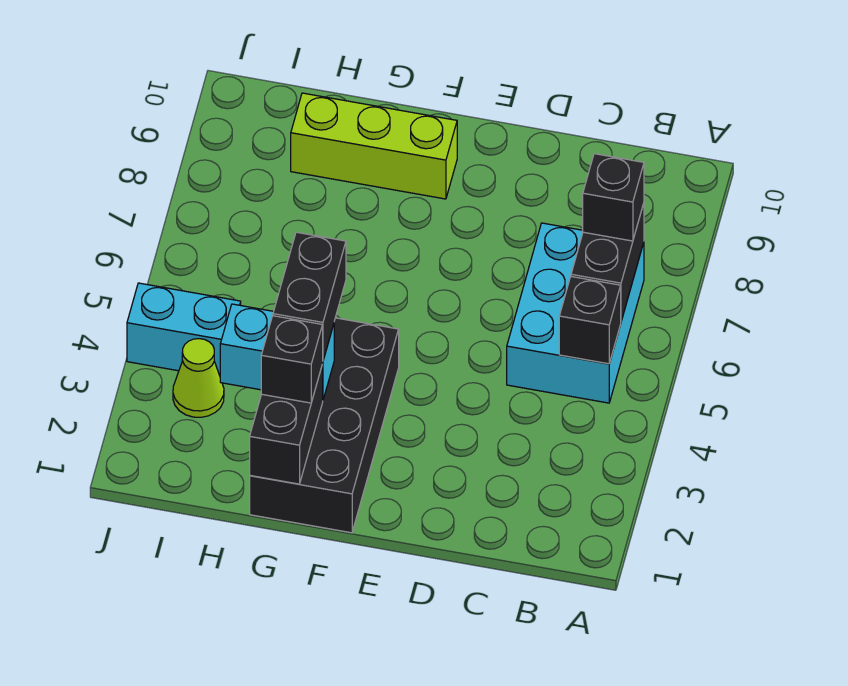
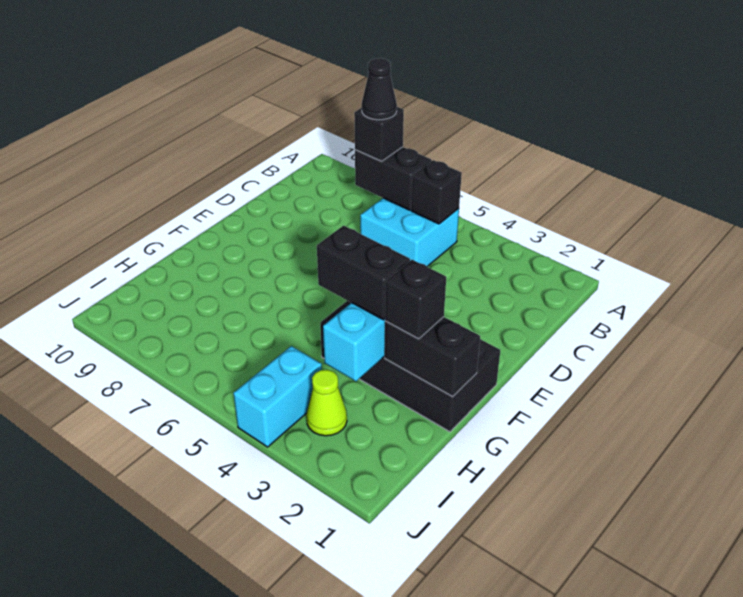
cyan 2x3 brick [507,223,644,403] -> cyan 2x2 brick [360,198,459,266]
none -> black 1x1 cone [362,58,397,120]
lime 1x3 brick [291,93,457,199] -> none

